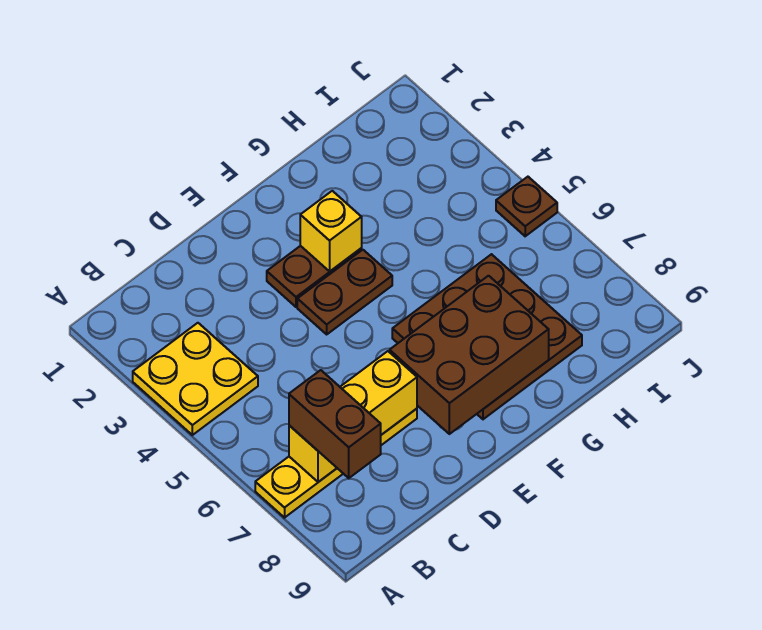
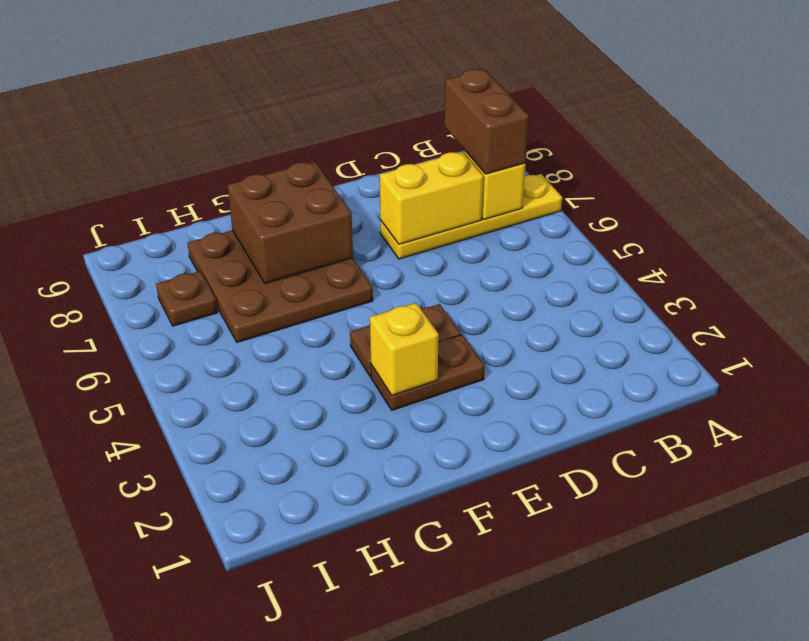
yellow 2x2 plate [133,323,258,435] -> none
brown 2x3 brick [390,276,549,434] -> brown 2x2 brick [228,161,353,284]
brown 1x1 plate [496,177,557,236] -> brown 1x1 plate moved to [156,271,218,326]

